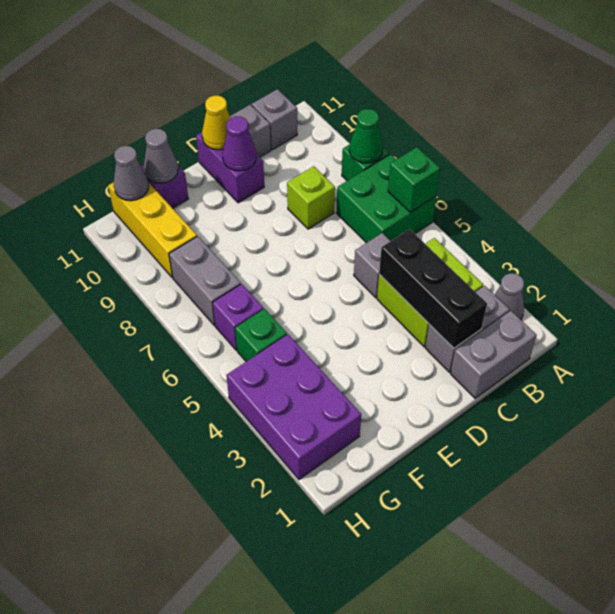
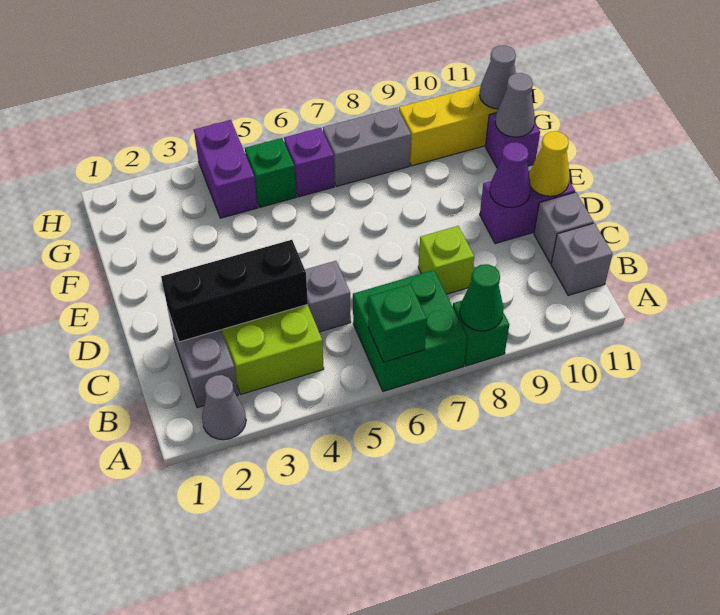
grey 1x2 brick [451,311,537,398] -> none
purple 2x3 brick [226,335,361,479] -> purple 1x2 brick [194,120,258,218]

